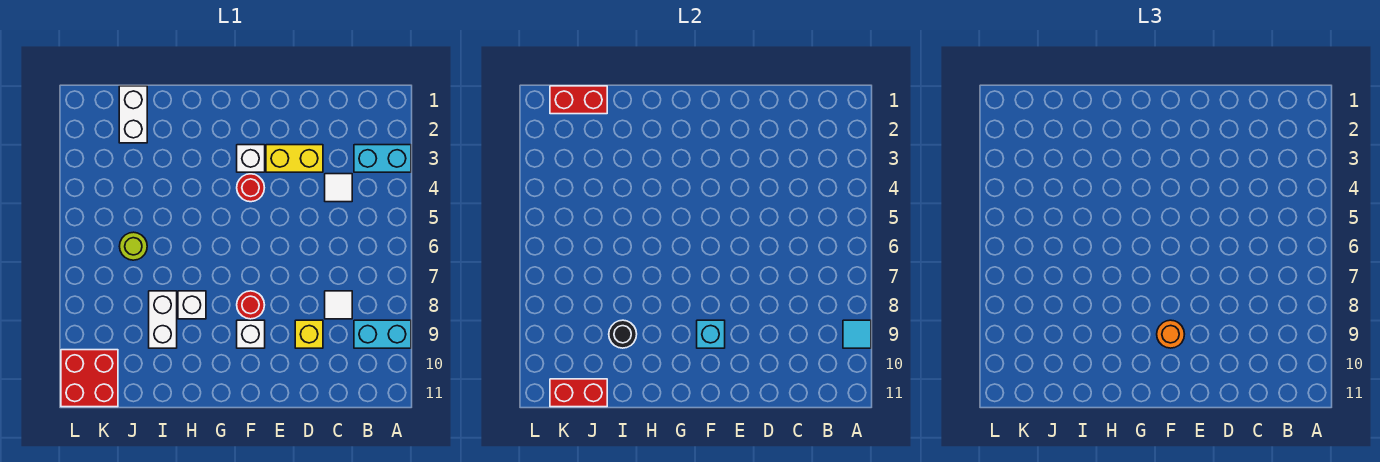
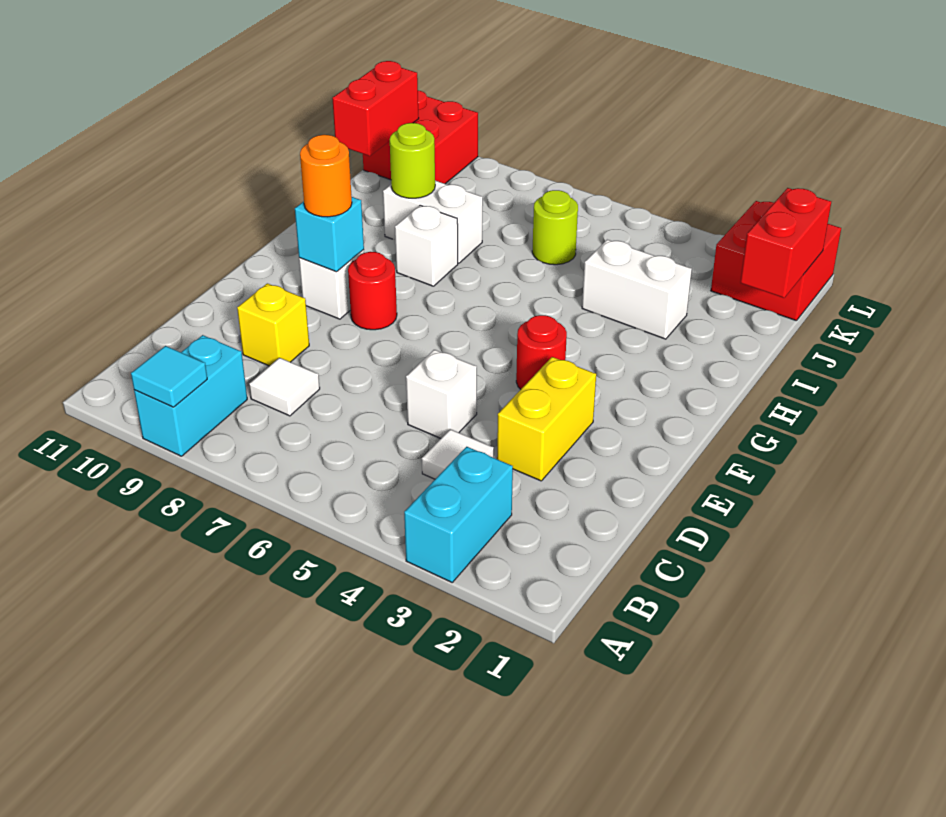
white 1x1 brick [237,145,265,172] -> white 1x1 brick moved to [406,350,477,438]
black 1x1 round brick [609,320,637,348] -> lime 1x1 round brick [390,123,435,198]
white 1x2 brick [119,86,147,143] -> white 1x2 brick moved to [582,240,692,339]
none -> red 2x2 brick [711,201,841,321]

